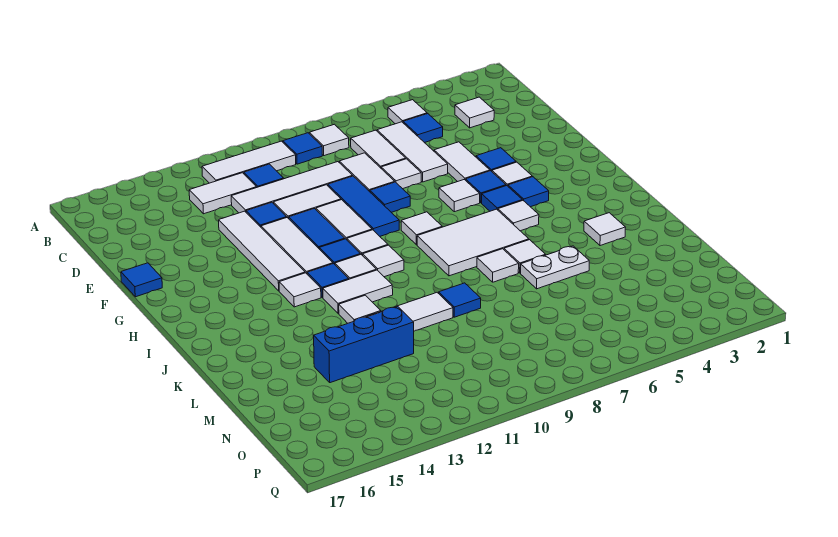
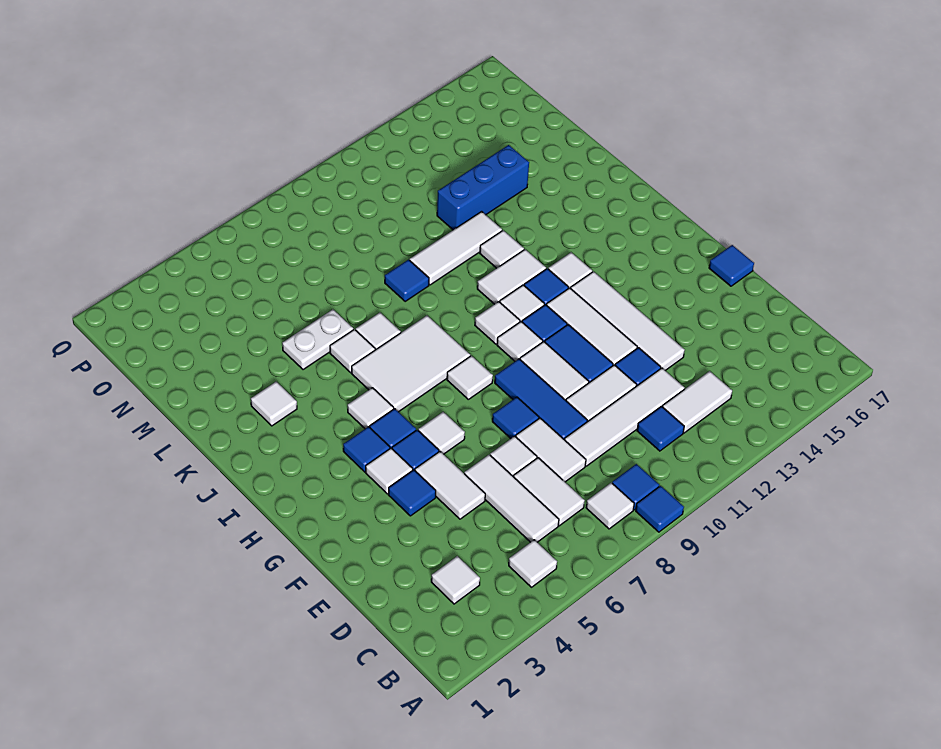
white 1x3 tile [202,141,296,183] -> none
blue 1x1 tile [403,114,443,143] -> blue 1x1 tile moved to [636,486,684,532]

